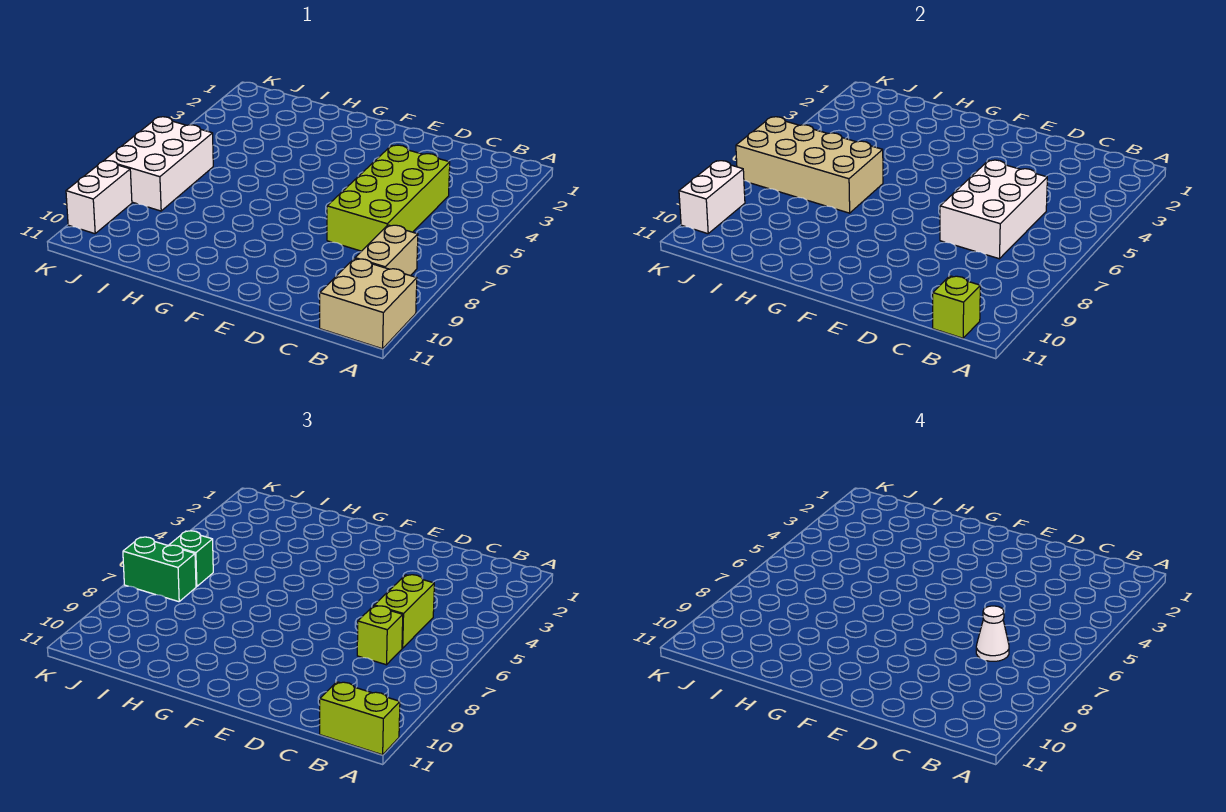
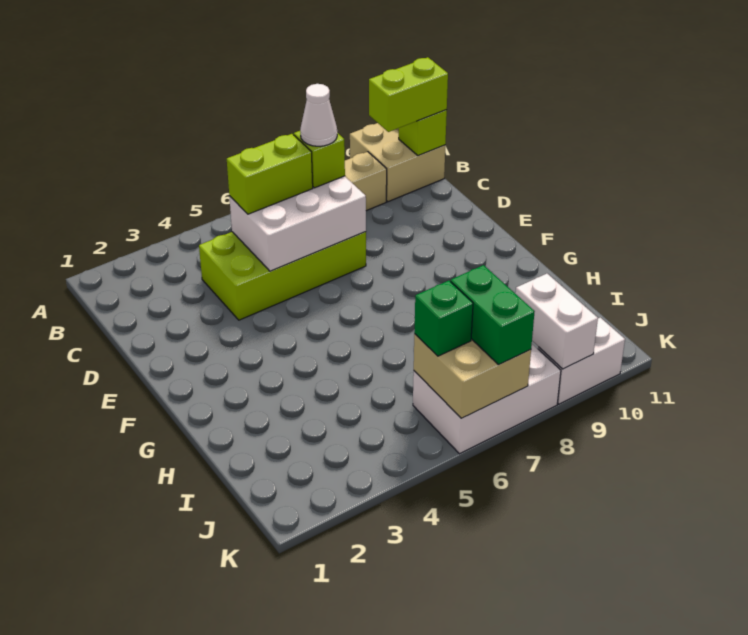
lime 1x2 brick [320,682,400,755] -> lime 1x2 brick turned to [369,57,448,132]
tan 2x4 brick [736,117,883,213] -> tan 2x2 brick [414,334,531,418]
white 1x2 brick [679,161,745,234] -> white 1x2 brick turned to [516,274,598,369]

